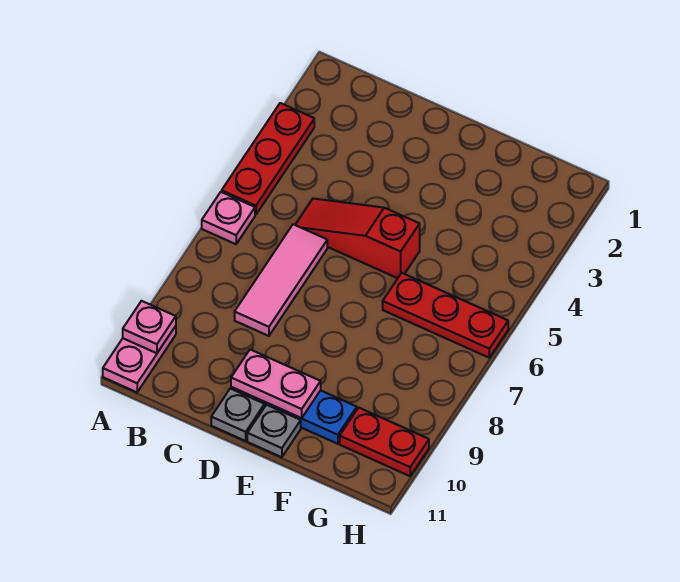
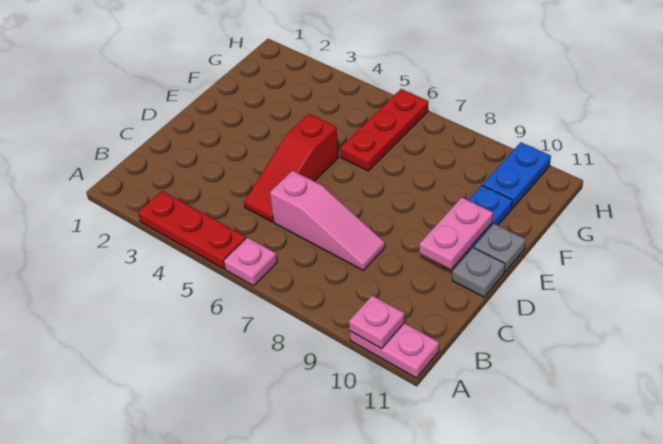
pink 1x3 tile [235,224,327,336] -> pink 1x3 slope [270,171,385,270]
red 1x2 plate [340,408,429,476] -> blue 1x2 plate [483,142,551,208]

